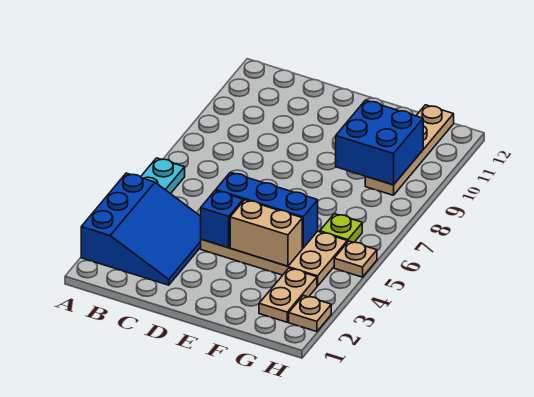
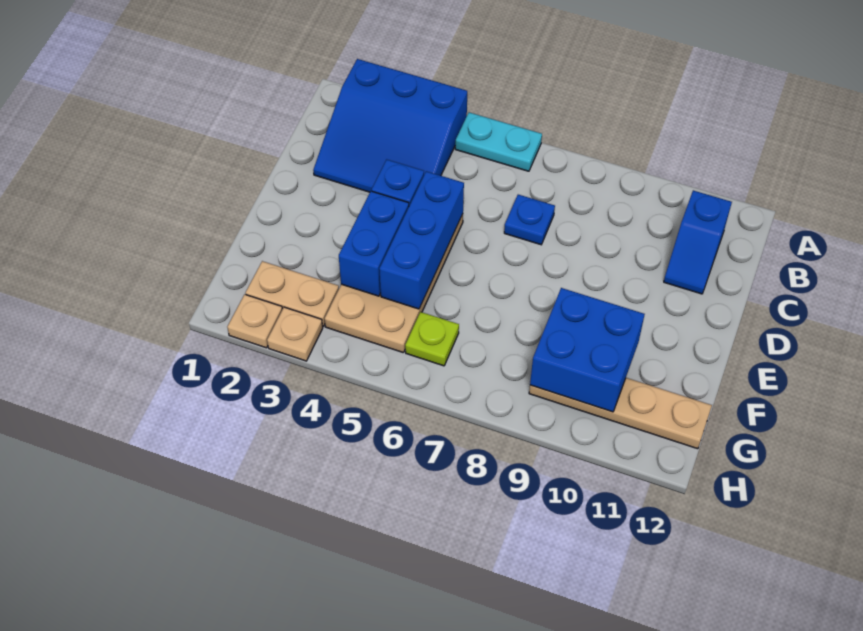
none -> blue 1x2 slope [664,190,732,294]
none -> blue 1x1 plate [504,195,555,245]
tan 1x2 brick [230,200,302,266] -> blue 1x2 brick [339,191,409,296]
tan 1x1 plate [334,241,377,277] -> tan 1x1 plate moved to [267,307,323,361]

